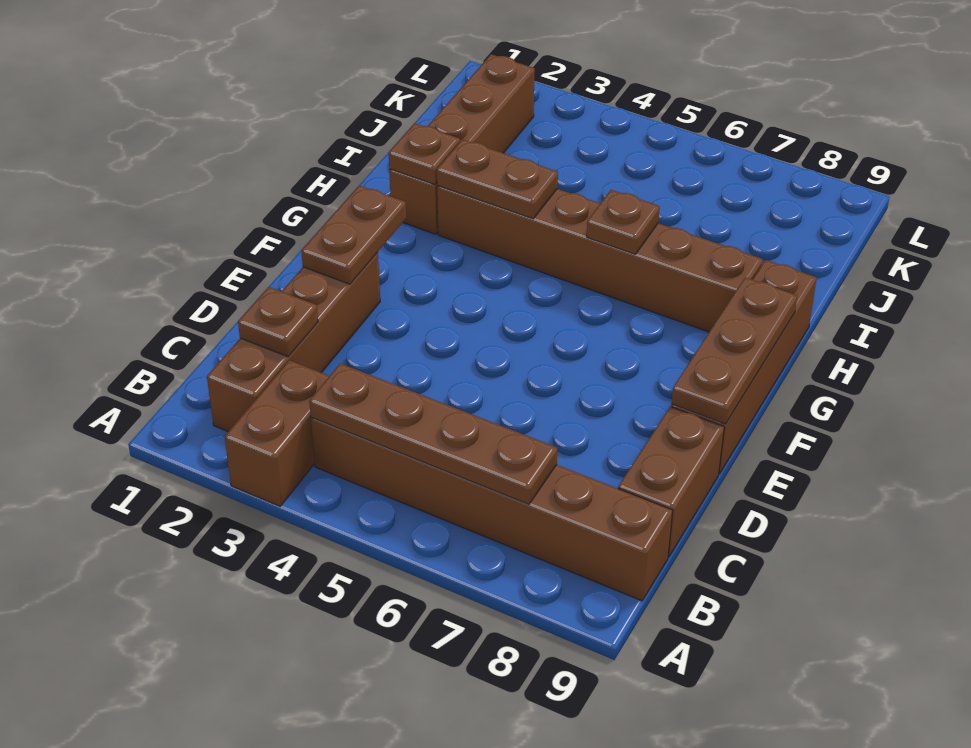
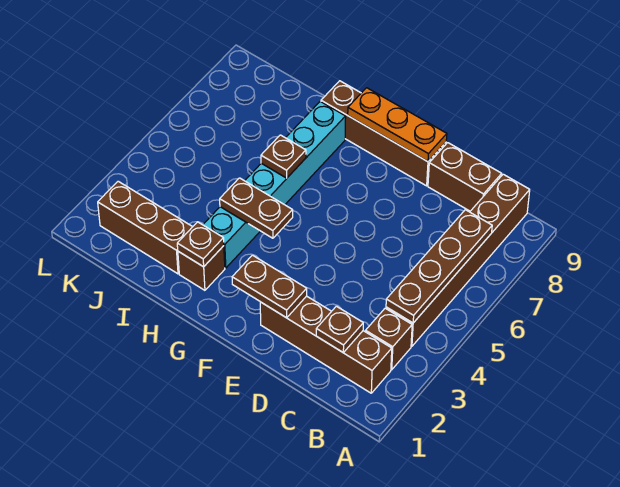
brown 1x2 brick [225,360,329,506] -> brown 1x1 brick [366,308,412,370]
brown 1x3 plate [672,277,797,424] -> orange 1x3 plate [348,88,447,162]
brown 1x6 brick [437,186,763,332] -> cyan 1x6 brick [203,101,346,268]
brown 1x2 plate [437,139,558,219] -> brown 1x2 plate turned to [220,178,293,238]

